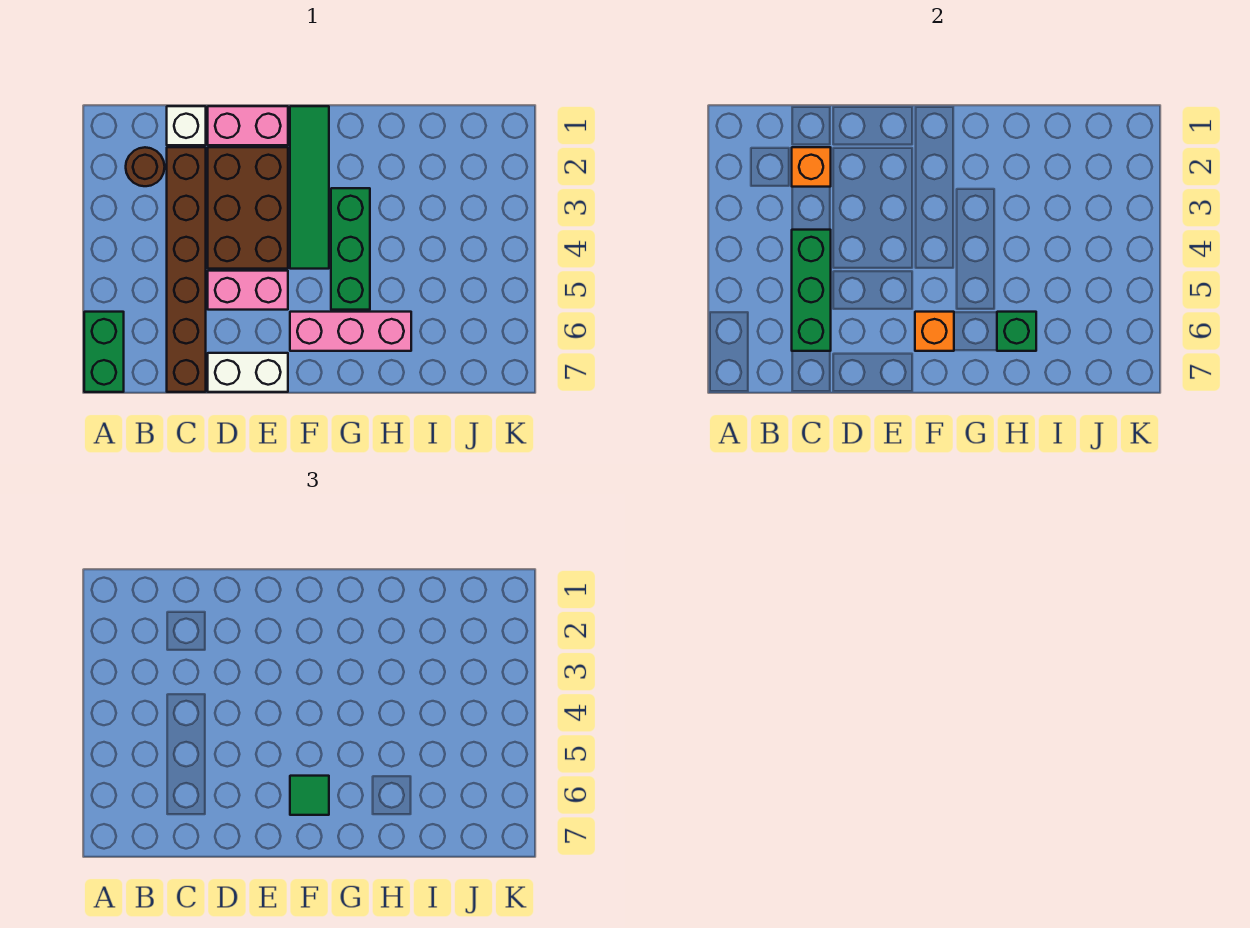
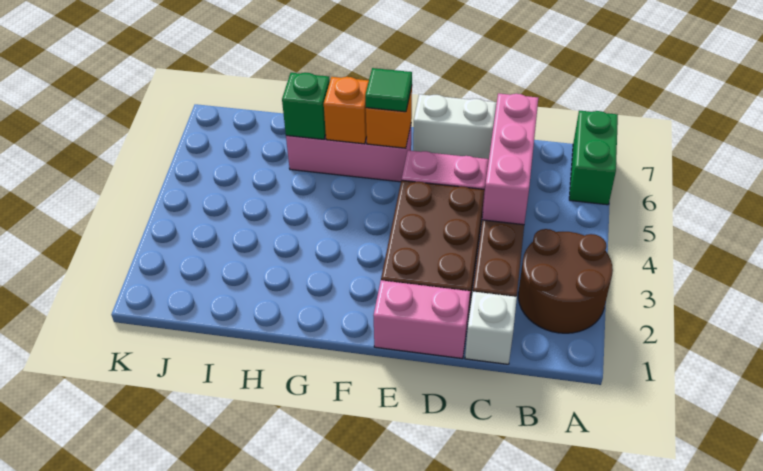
brown 1x1 round brick [126,147,165,186] -> brown 2x2 round brick [518,229,613,333]
orange 1x1 brick [792,147,831,187] -> orange 1x1 brick moved to [324,77,369,144]
green 1x3 brick [792,230,831,351] -> pink 1x3 brick [482,93,538,225]
green 1x4 tile [290,106,329,269] -> none
green 1x3 brick [331,188,370,310] -> none

